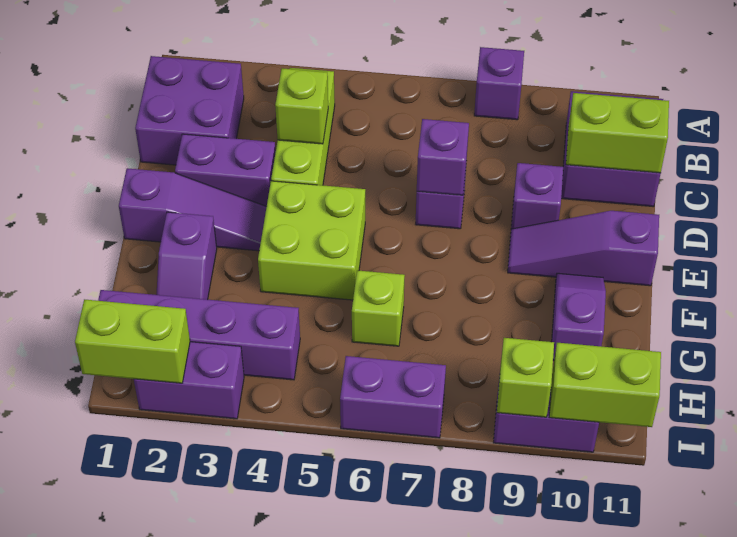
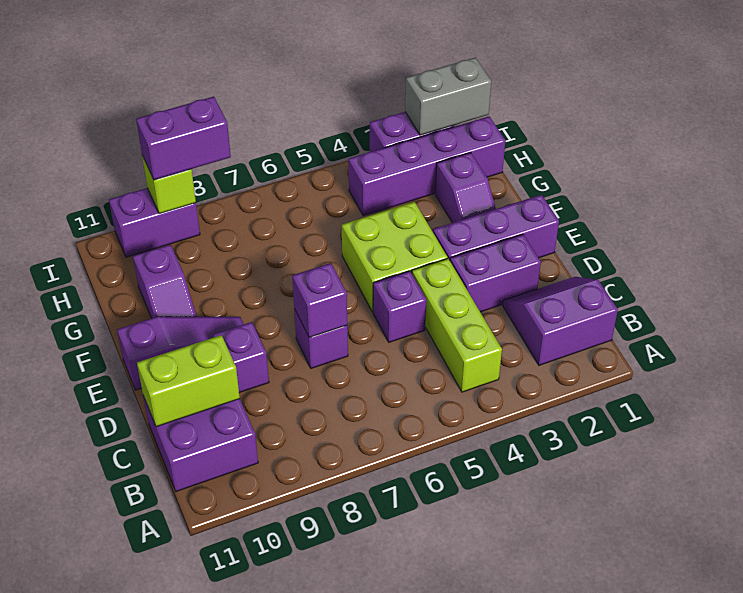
purple 1x1 brick [474,47,524,120] -> purple 1x1 brick moved to [373,271,426,342]
purple 2x2 brick [135,56,244,165] -> purple 2x2 slope [503,277,618,365]
lime 1x1 brick [275,68,328,144] -> none
purple 1x3 slope [119,168,267,251] -> purple 1x3 brick [433,195,559,260]
purple 1x2 slope [156,212,217,300] -> purple 1x2 slope turned to [435,153,496,223]
lime 1x1 brick [352,270,405,346] -> none
lime 1x2 brick [75,299,190,383] -> grey 1x2 brick [405,58,491,135]
purple 1x2 brick [340,356,446,438] -> purple 1x2 brick moved to [136,97,231,180]
lime 1x2 brick [549,343,661,427] -> none

